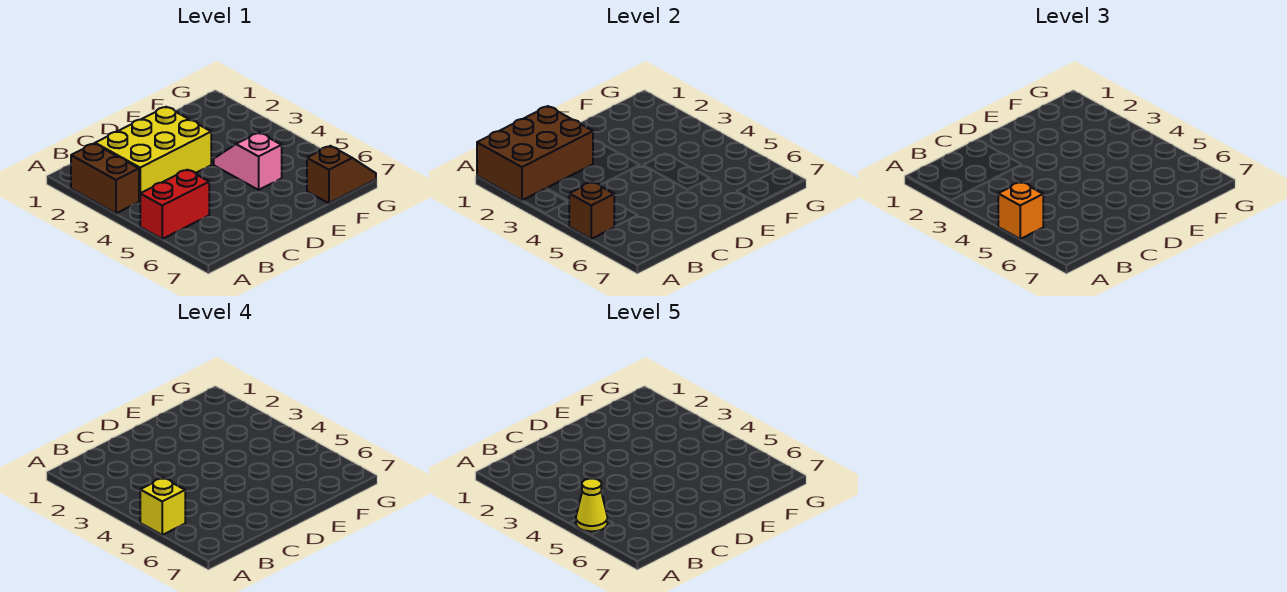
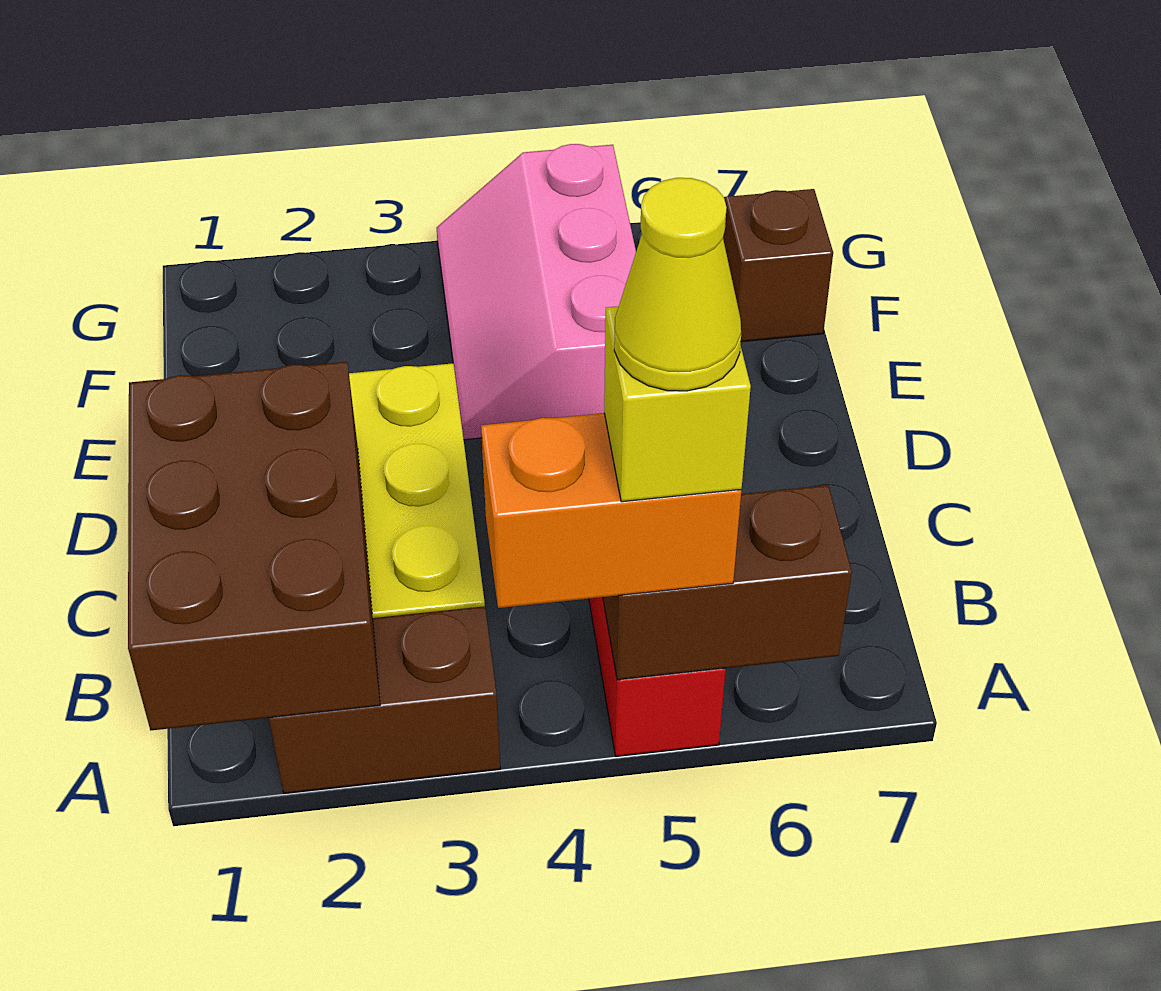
brown 1x1 brick [569,182,614,239] -> brown 1x2 brick [603,485,852,680]
orange 1x1 brick [998,182,1043,239] -> orange 1x2 brick [481,413,741,608]
pink 1x2 slope [214,133,282,190] -> pink 2x3 slope [437,144,636,440]

